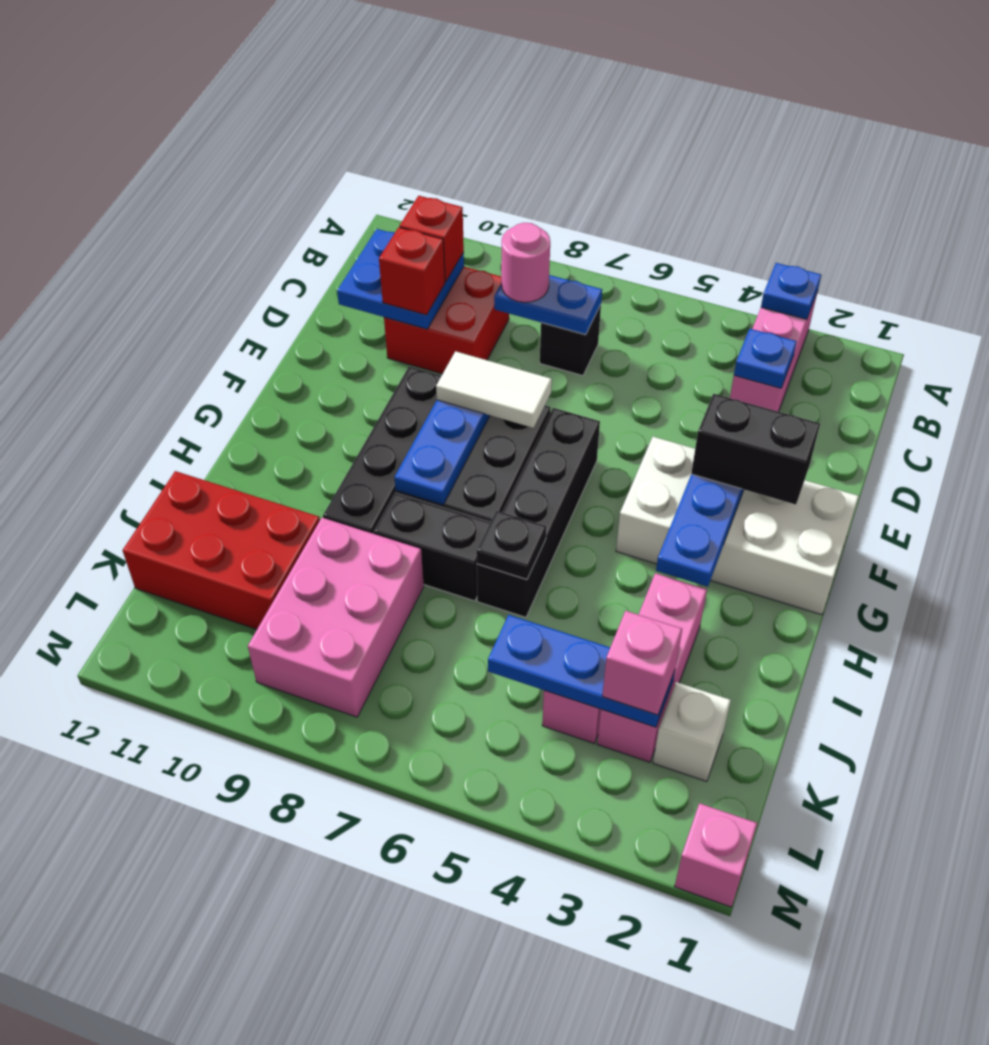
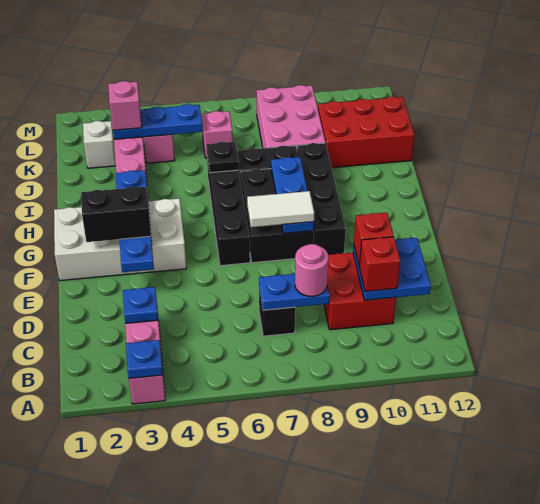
pink 1x1 brick [675,803,758,907] -> pink 1x1 brick moved to [202,111,233,158]

